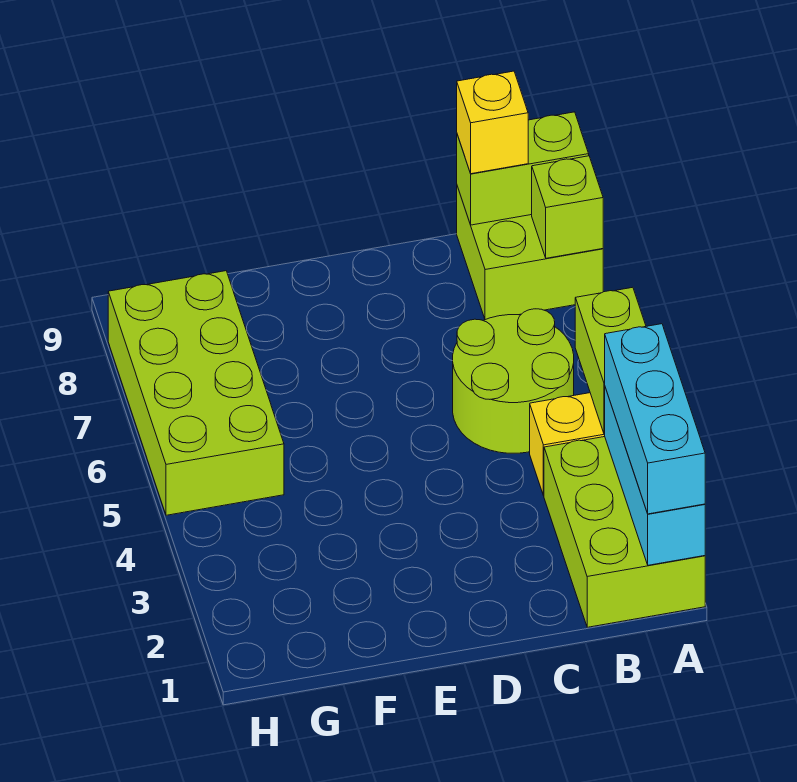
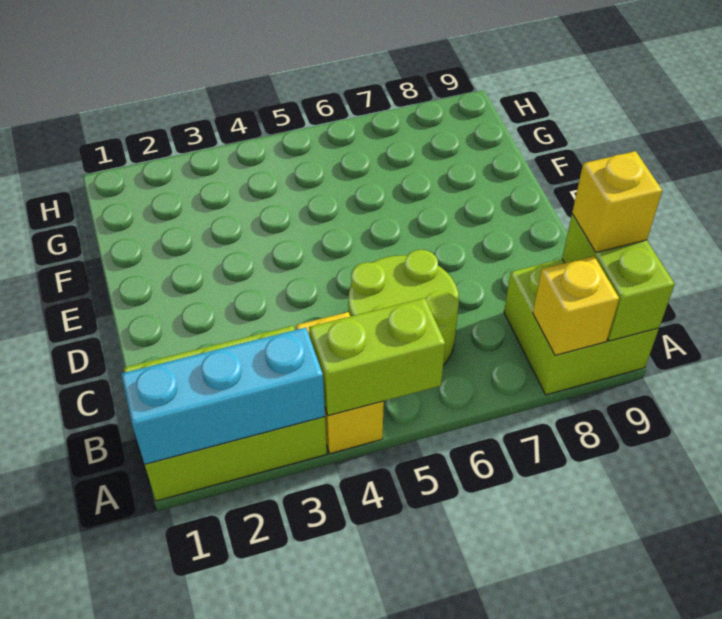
cyan 1x3 brick [605,324,705,514] -> none
lime 1x1 brick [532,156,603,258] -> yellow 1x1 brick [533,256,619,355]
lime 2x4 brick [108,271,284,515] -> none

